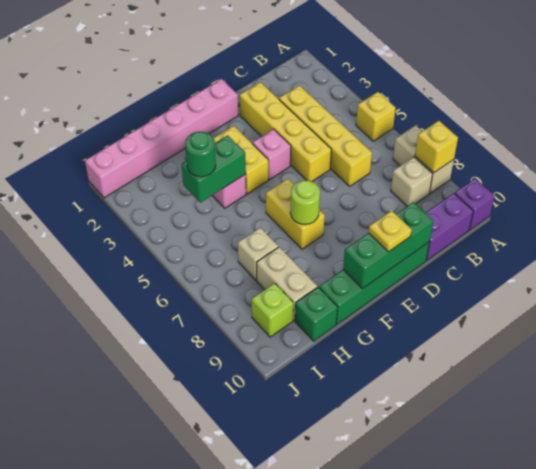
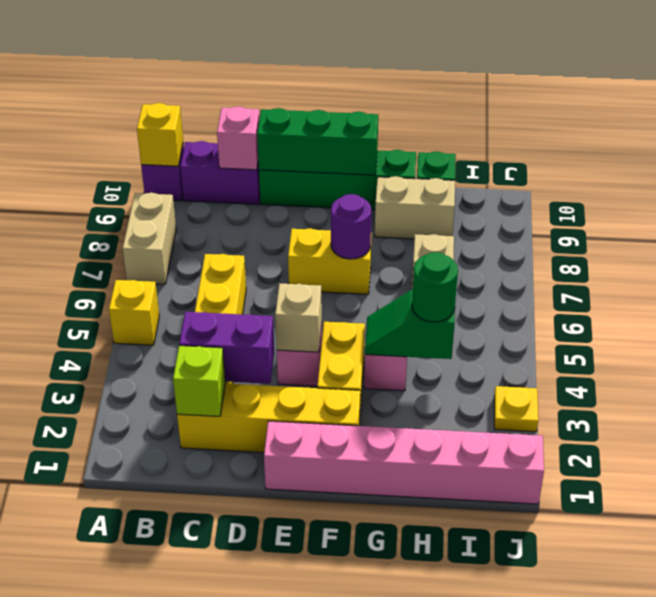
yellow 1x1 brick [415,121,458,173] -> yellow 1x1 brick moved to [137,103,183,166]
tan 1x1 brick [391,157,433,206] -> tan 1x1 brick moved to [275,283,322,352]
none -> purple 1x2 brick [179,312,274,384]
none -> pink 1x1 brick [217,106,260,170]
yellow 1x4 brick [240,82,331,181] -> yellow 1x4 brick turned to [177,383,360,452]
yellow 1x1 plate [369,211,412,252] -> yellow 1x1 plate moved to [494,386,538,432]
yellow 1x2 brick [266,179,325,249] -> yellow 1x2 brick turned to [288,228,371,294]
lime 1x1 round brick [290,180,320,225] -> purple 1x1 round brick [331,194,371,259]
green 1x2 brick [181,135,246,203] -> green 1x2 slope [365,290,455,359]
tan 1x2 brick [257,247,317,320] -> tan 1x2 brick turned to [375,176,455,239]
lime 1x1 brick [252,283,293,337] -> lime 1x1 brick moved to [173,346,226,416]

